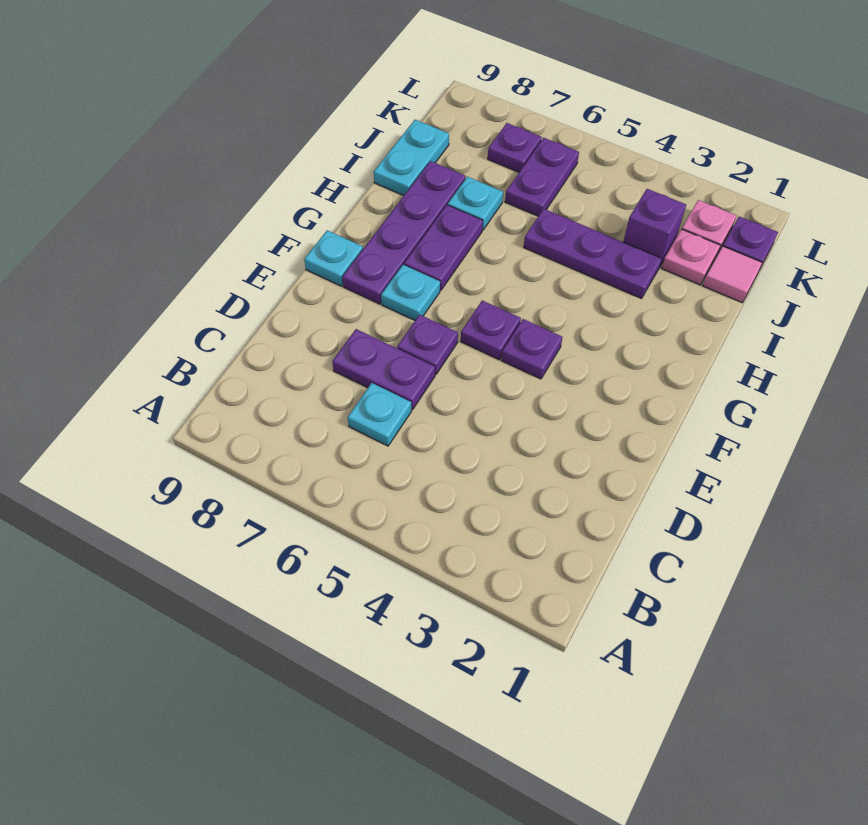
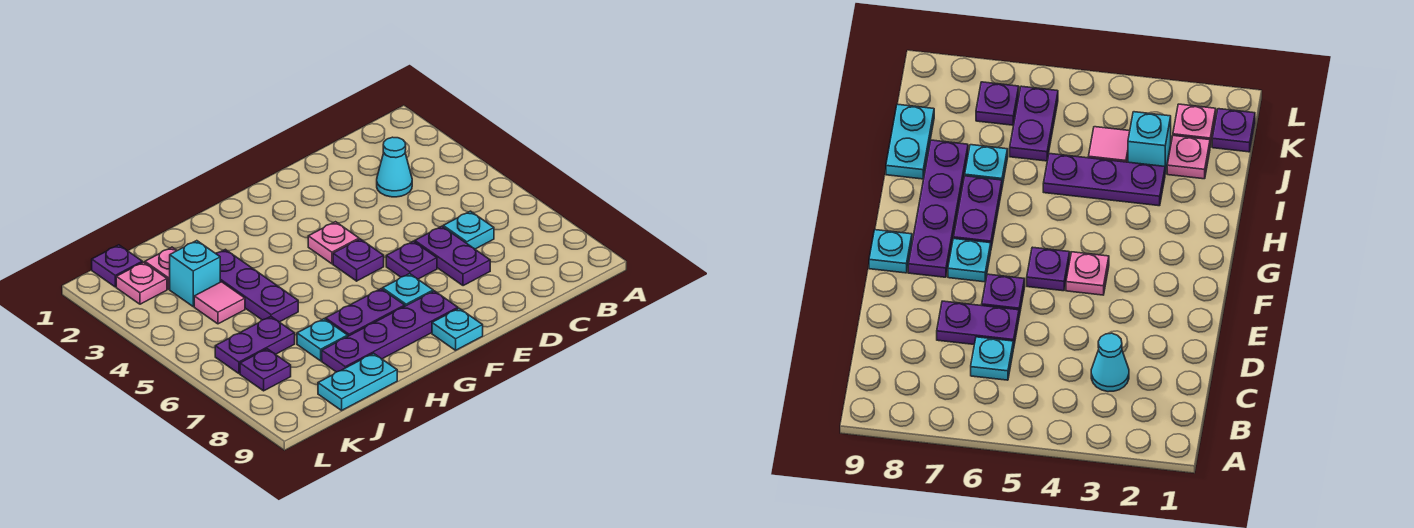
none -> cyan 1x1 cone [377,137,412,197]
purple 1x1 plate [501,319,562,379] -> pink 1x1 plate [308,222,359,264]
pink 1x1 tile [703,246,762,303] -> pink 1x1 tile moved to [194,282,245,324]
purple 1x1 brick [624,189,686,267] -> cyan 1x1 brick [170,241,220,306]

